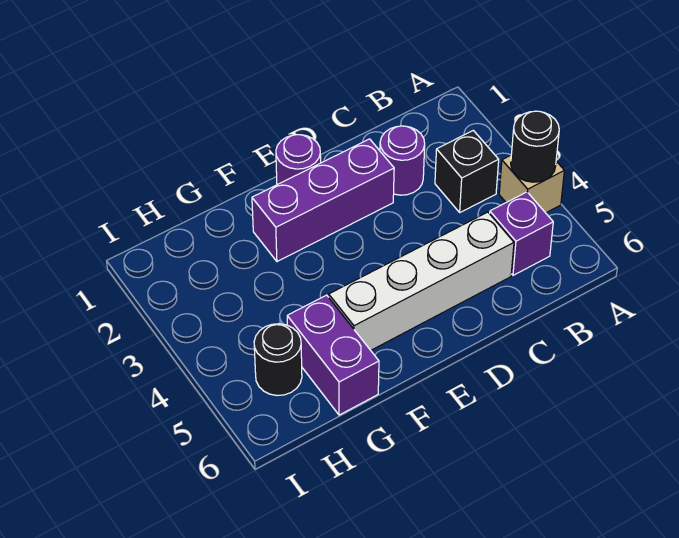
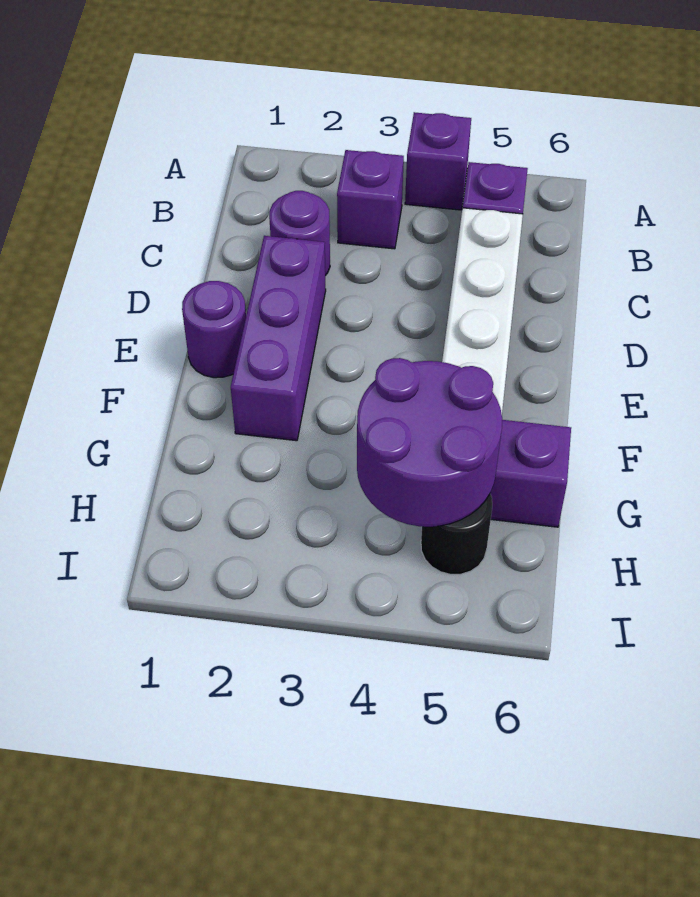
tan 1x1 brick [499,155,564,213] -> purple 1x1 brick [405,112,471,210]
black 1x1 round brick [511,111,559,182] -> none
black 1x1 brick [435,130,499,212] -> purple 1x1 brick [337,150,404,249]
none -> purple 2x2 round brick [357,358,502,527]

